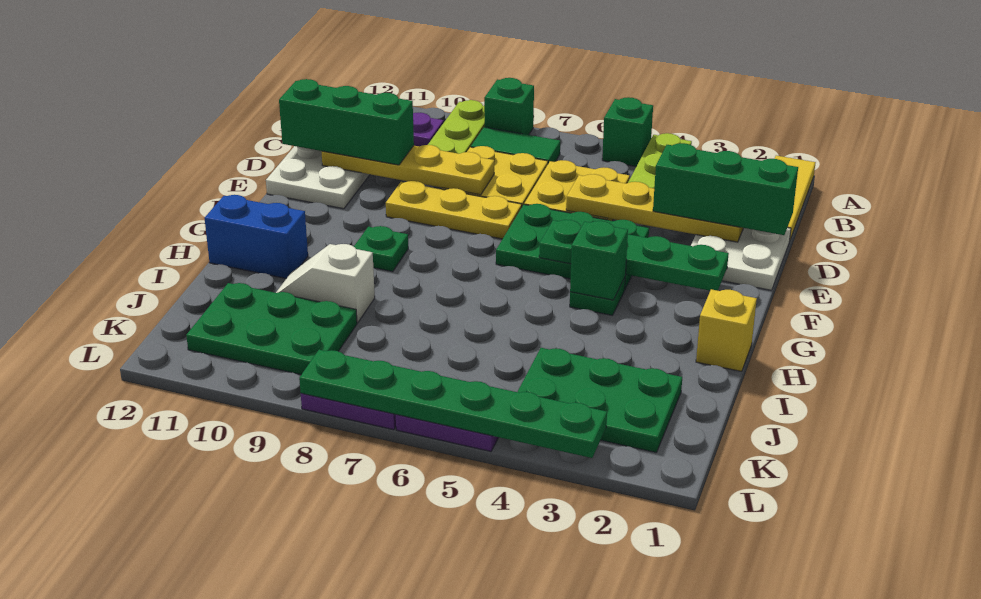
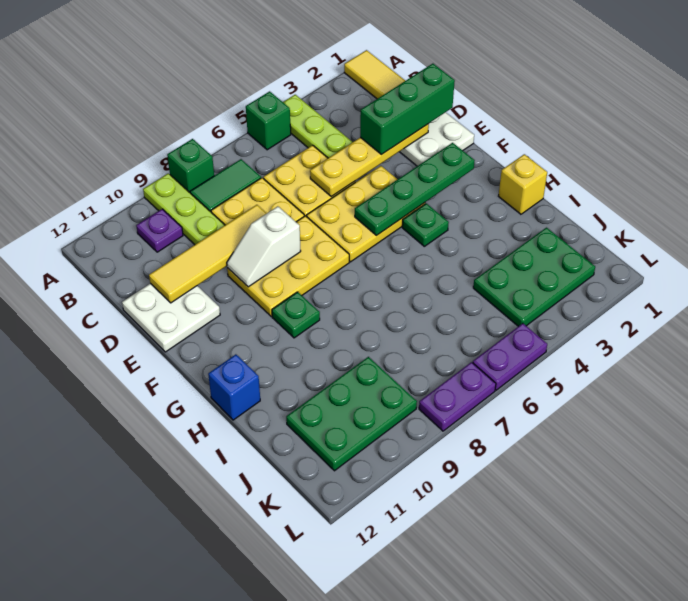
yellow 1x4 plate [322,145,494,195] -> yellow 1x4 tile [149,205,267,303]
green 1x3 brick [279,79,414,165] -> none
green 2x3 plate [496,204,649,289] -> yellow 2x3 plate [307,166,425,262]
yellow 1x3 plate [386,181,522,239] -> yellow 2x3 plate [227,216,349,316]
green 1x1 brick [570,221,628,300] -> none
blue 1x2 brick [204,195,308,279] -> blue 1x1 brick [208,354,260,420]
white 1x2 slope [276,244,375,323] -> white 1x2 slope moved to [227,206,301,287]
green 1x6 plate [299,350,607,458] -> none

